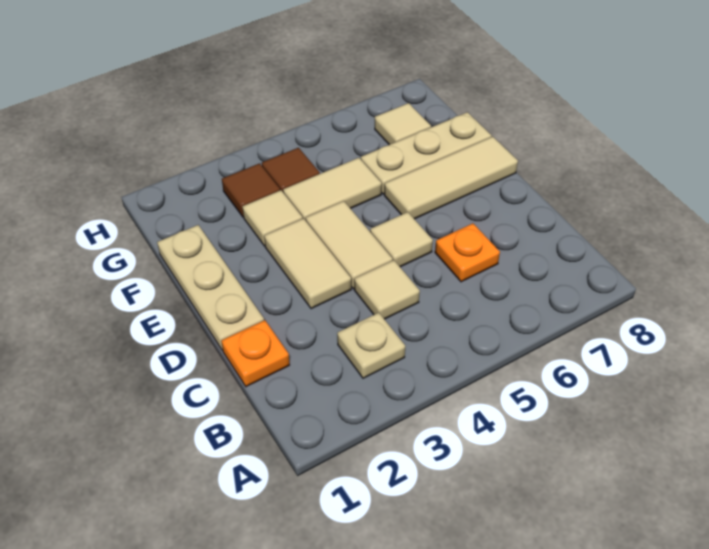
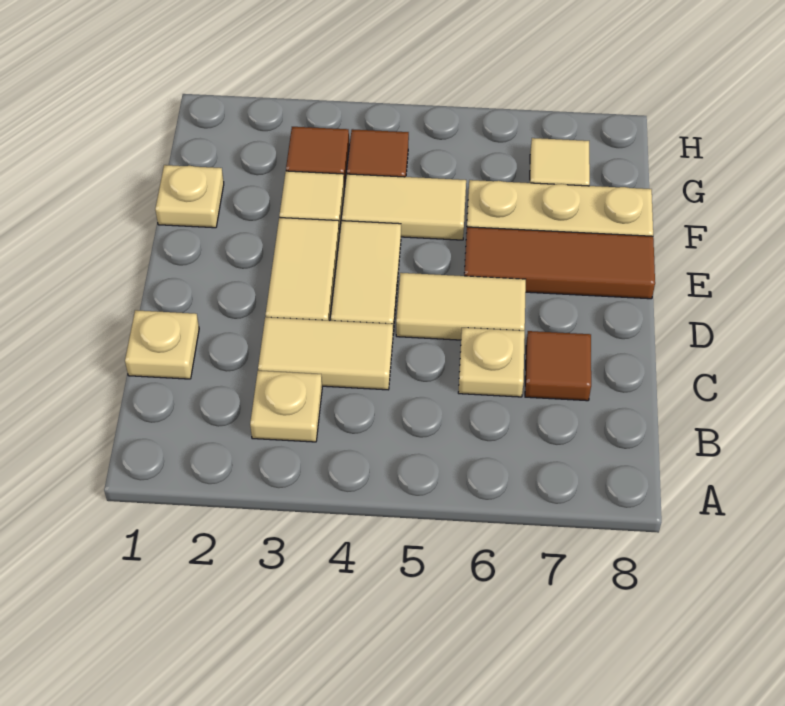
orange 1x1 plate [221,320,290,387] -> tan 1x1 plate [125,310,199,379]
tan 1x1 tile [354,260,420,319] -> tan 1x2 tile [258,317,393,390]
orange 1x1 plate [435,223,500,282] -> tan 1x1 plate [458,328,525,397]
none -> brown 1x1 tile [525,331,591,401]
tan 1x3 plate [157,225,264,350] -> tan 1x1 plate [155,165,224,228]
tan 1x1 tile [370,212,433,267] -> tan 1x2 tile [396,273,526,340]
tan 1x3 tile [384,137,518,219] -> brown 1x3 tile [464,227,655,299]

